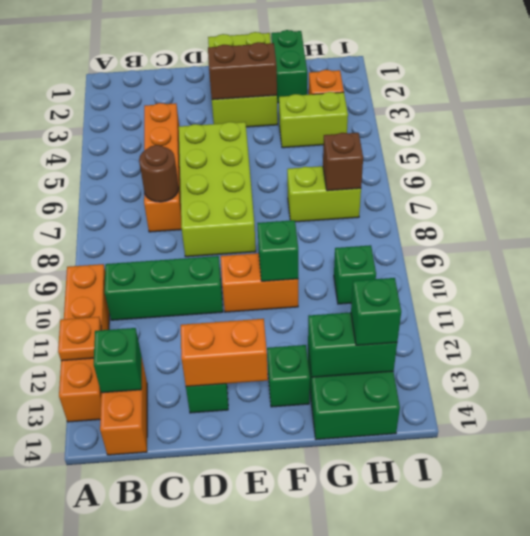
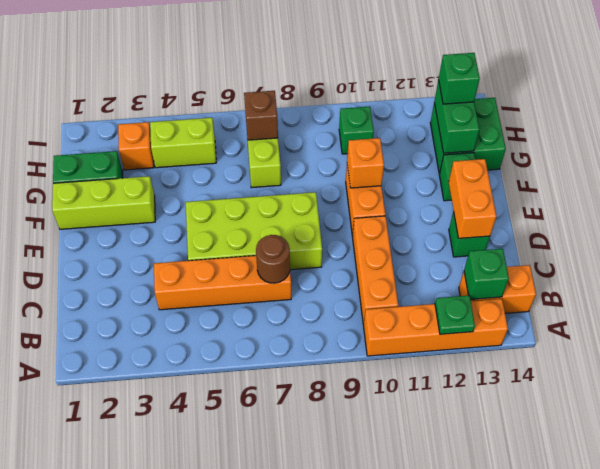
orange 1x1 plate [58,317,101,361] -> green 1x1 plate [435,295,475,334]
green 1x3 brick [105,256,223,320] -> orange 1x3 brick [352,216,398,324]
lime 2x3 brick [208,32,278,127] -> lime 1x3 brick [52,176,155,229]
brown 1x2 brick [208,42,277,100] -> none
green 1x1 brick [257,220,298,281] -> orange 1x1 brick [347,138,384,188]
lime 1x2 brick [279,92,348,148] -> lime 1x2 brick turned to [150,118,216,168]

